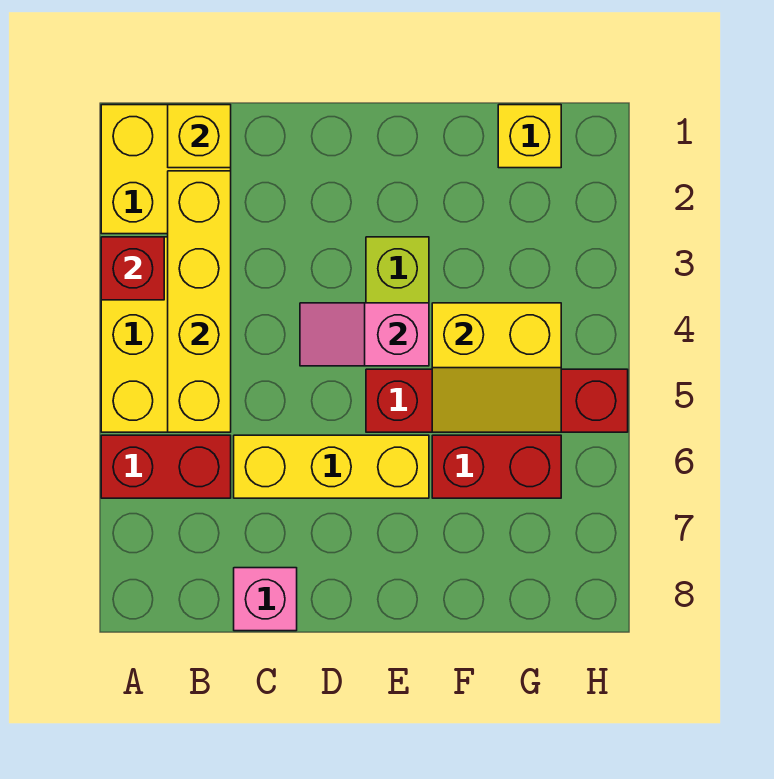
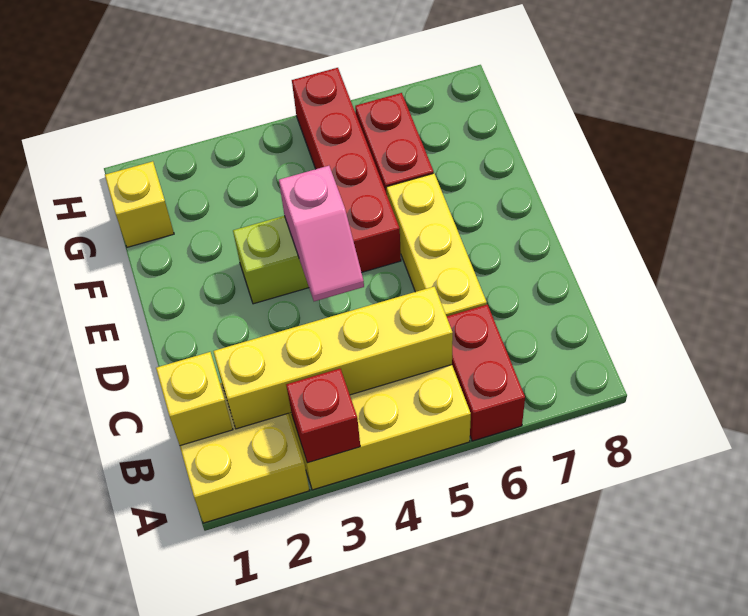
pink 1x1 brick [234,568,297,631] -> none
yellow 2x2 slope [432,303,561,432] -> none

